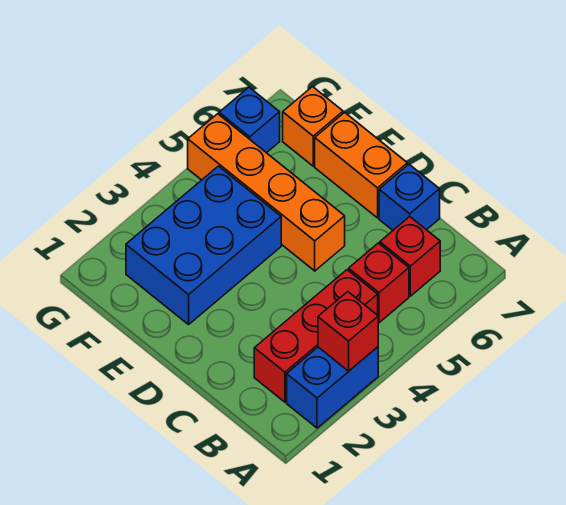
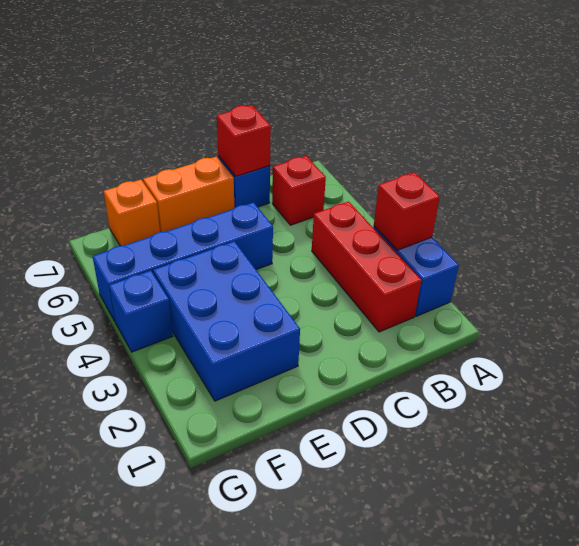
red 1x1 brick [349,243,409,323] -> red 1x1 brick moved to [217,105,271,177]
orange 1x4 brick [188,114,345,271] -> blue 1x4 brick [93,202,273,321]
blue 1x1 brick [219,87,280,153] -> blue 1x1 brick moved to [109,271,173,352]

